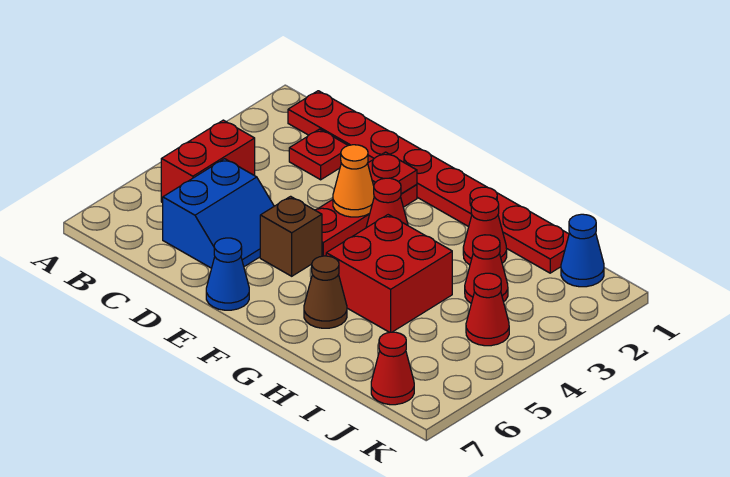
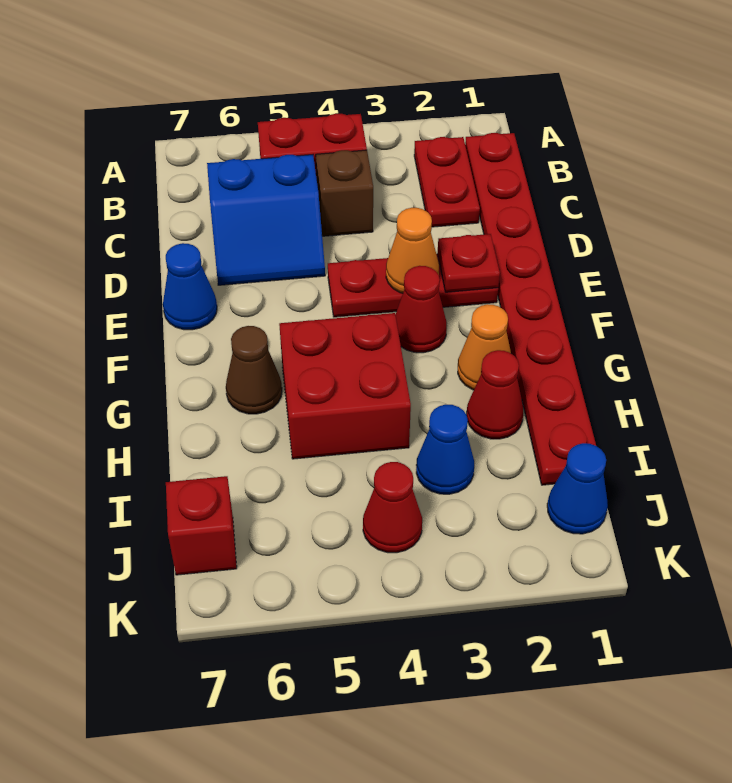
red 1x1 plate [289,129,348,180] -> red 1x2 plate [414,137,480,227]
brown 1x1 brick [260,196,322,276] -> brown 1x1 brick moved to [316,150,373,236]
none -> orange 1x1 cone [458,304,511,390]
red 1x1 cone [465,235,508,303] -> blue 1x1 cone [416,405,474,494]
red 1x1 cone [371,332,414,405] -> red 1x1 brick [166,476,237,575]

